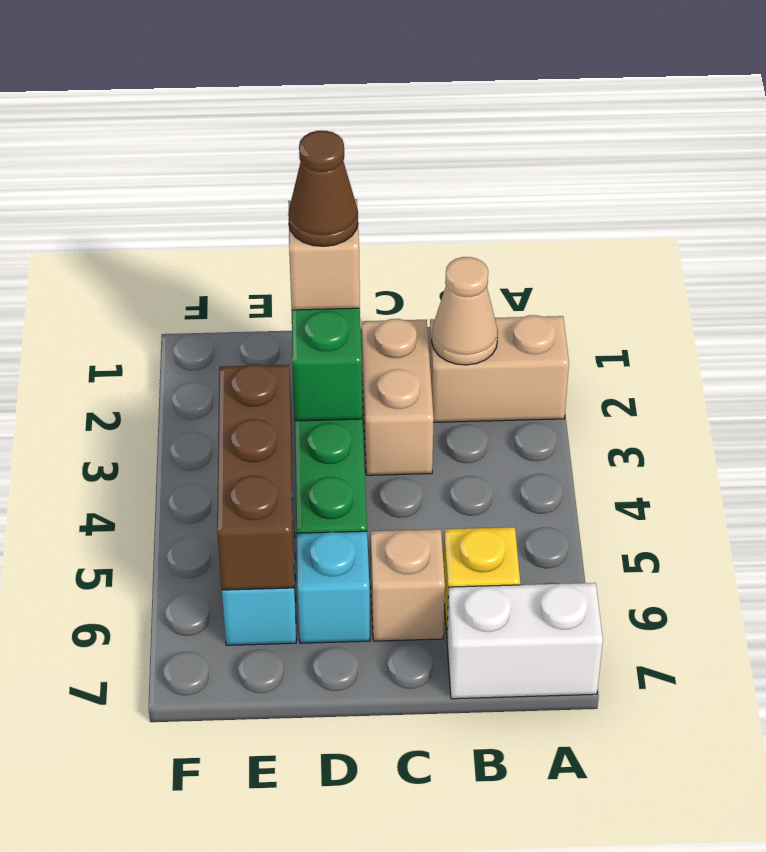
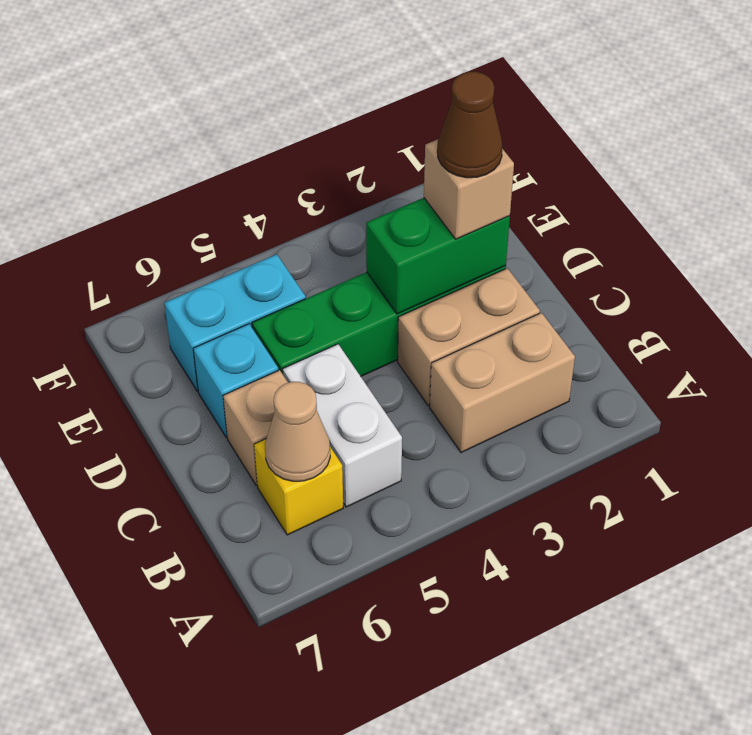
tan 1x2 brick [429,315,569,422] -> tan 1x2 brick turned to [430,313,575,453]
white 1x2 brick [447,583,603,699] -> white 1x2 brick moved to [283,344,402,507]
tan 1x1 cone [432,257,498,365] -> tan 1x1 cone moved to [265,382,330,481]
brown 1x3 brick [217,364,294,590] -> none

